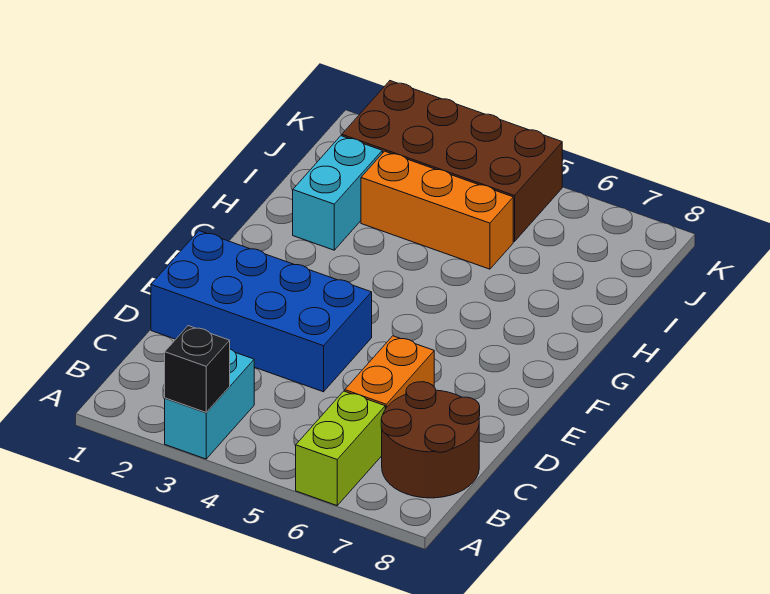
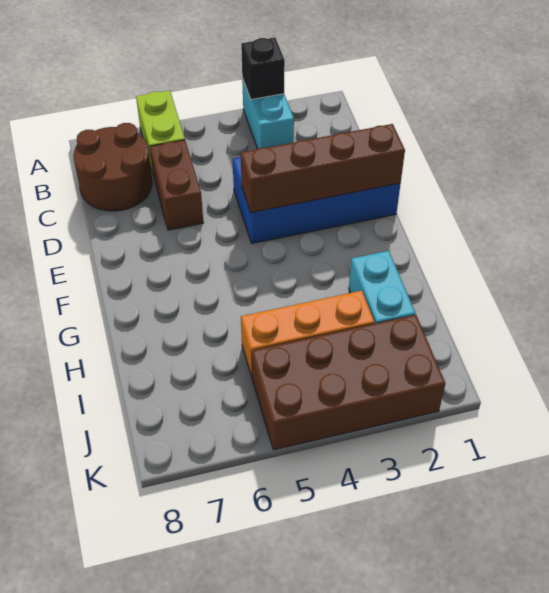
orange 1x2 brick [345,336,434,409] -> brown 1x2 brick [150,140,203,230]
none -> brown 1x4 brick [240,124,405,213]

